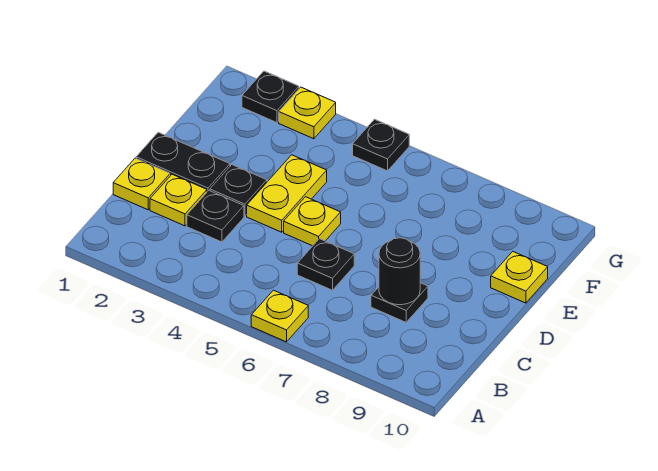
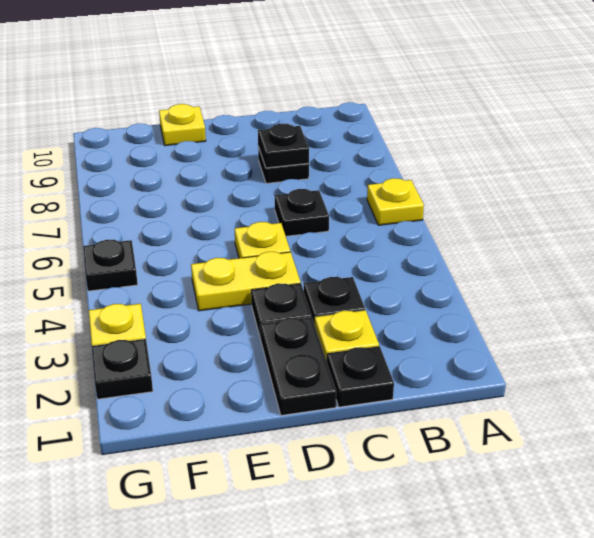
yellow 1x1 plate [113,158,170,210] -> black 1x1 plate [327,346,394,407]
black 1x1 round brick [379,238,420,305] -> black 1x1 plate [258,124,309,168]

